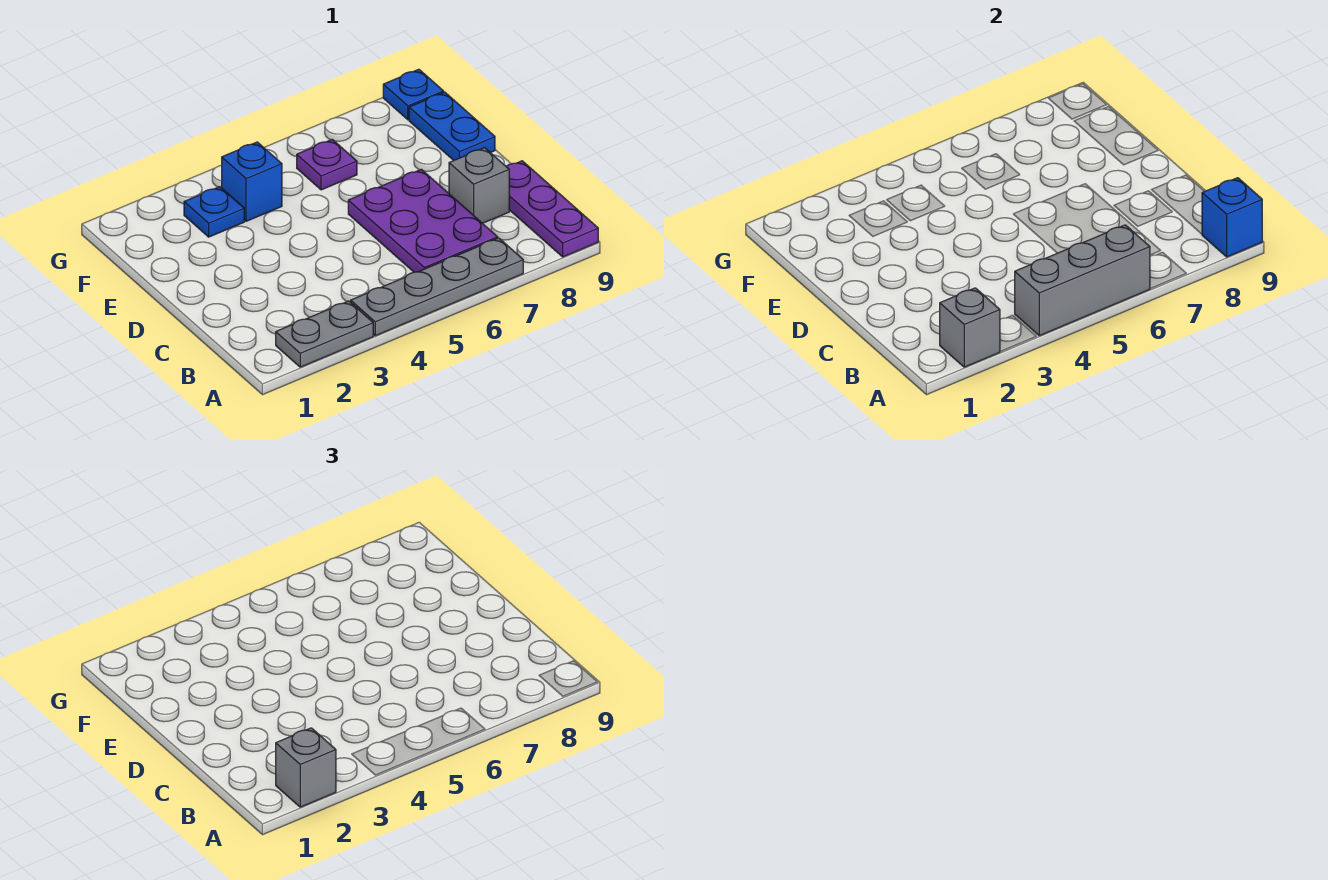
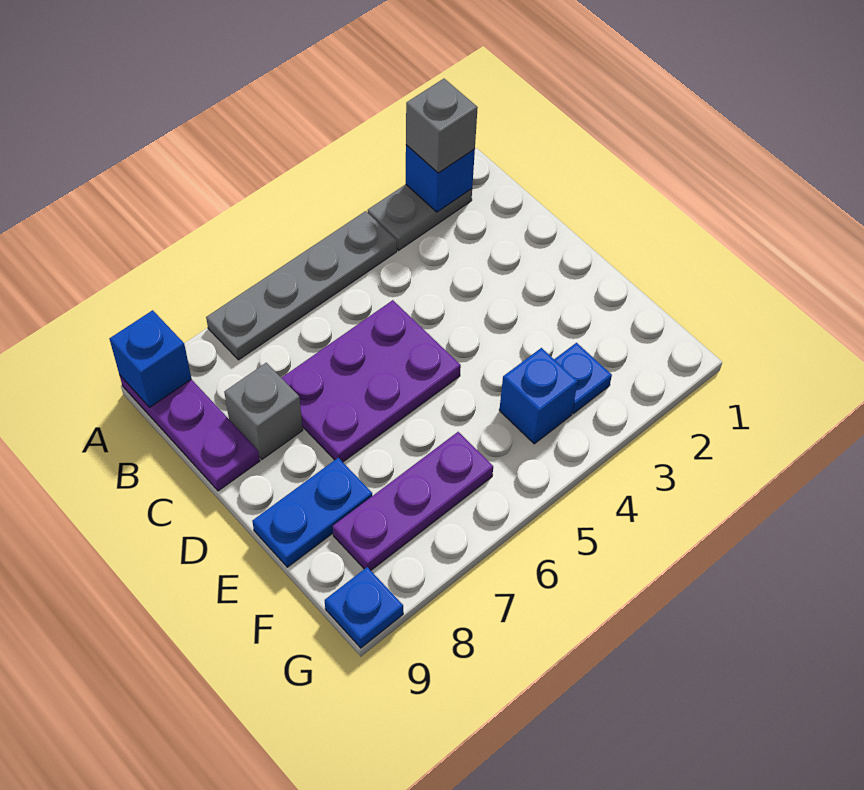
grey 1x1 brick [940,288,1000,367] -> blue 1x1 brick [406,145,475,212]
grey 1x3 brick [1015,225,1150,336] -> none
purple 2x3 plate [348,169,498,272] -> purple 2x3 plate turned to [282,300,461,462]
blue 1x2 plate [409,92,495,160] -> blue 1x2 plate turned to [252,458,372,567]
purple 1x1 plate [297,140,357,190] -> purple 1x3 plate [333,432,493,570]

